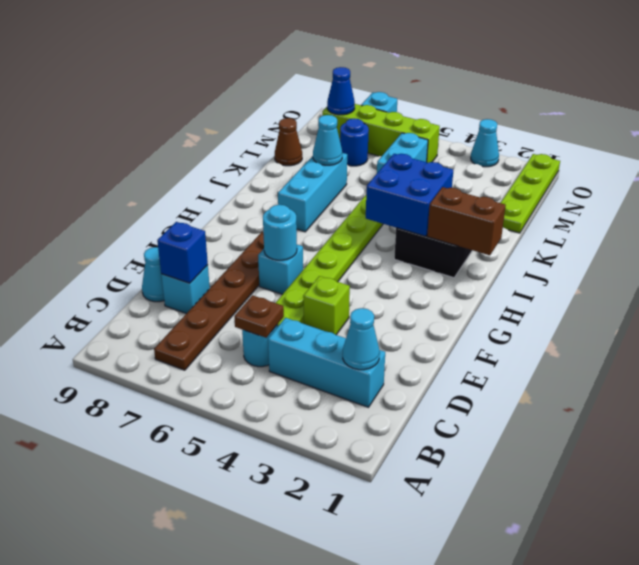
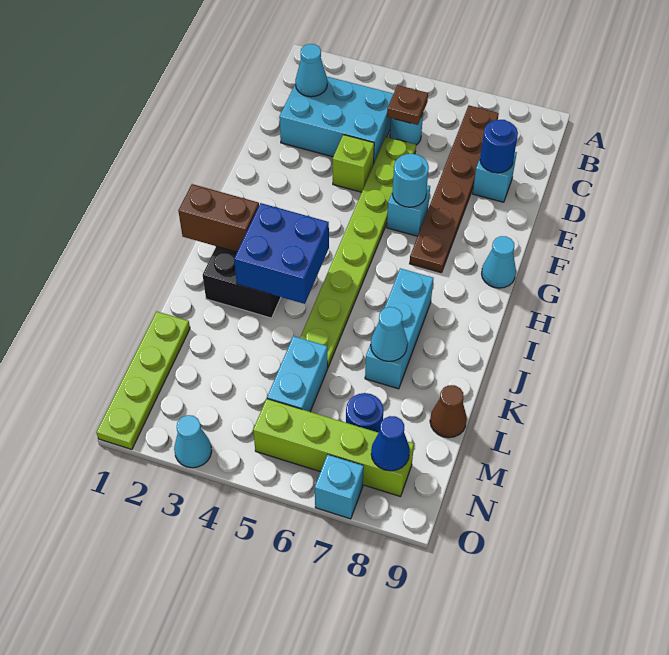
cyan 1x3 brick [268,318,385,407] -> cyan 2x3 brick [279,77,393,165]
blue 1x1 brick [157,222,208,283] -> blue 1x1 round brick [480,120,518,173]
cyan 1x1 cone [142,247,164,302] -> cyan 1x1 cone moved to [482,236,516,288]

